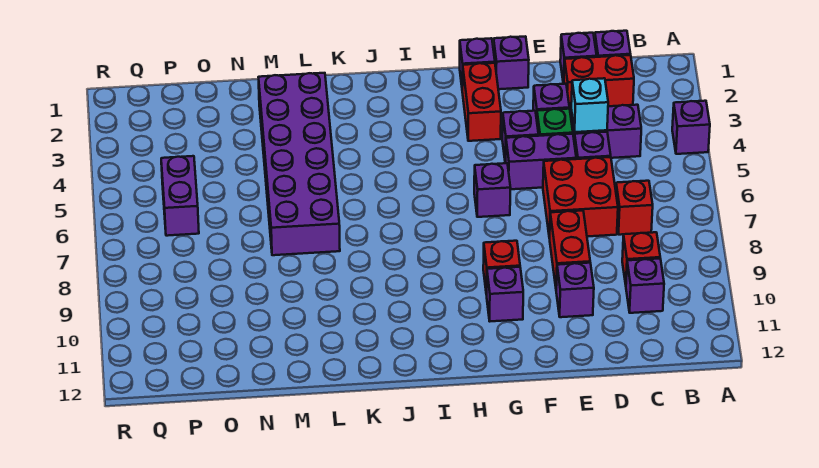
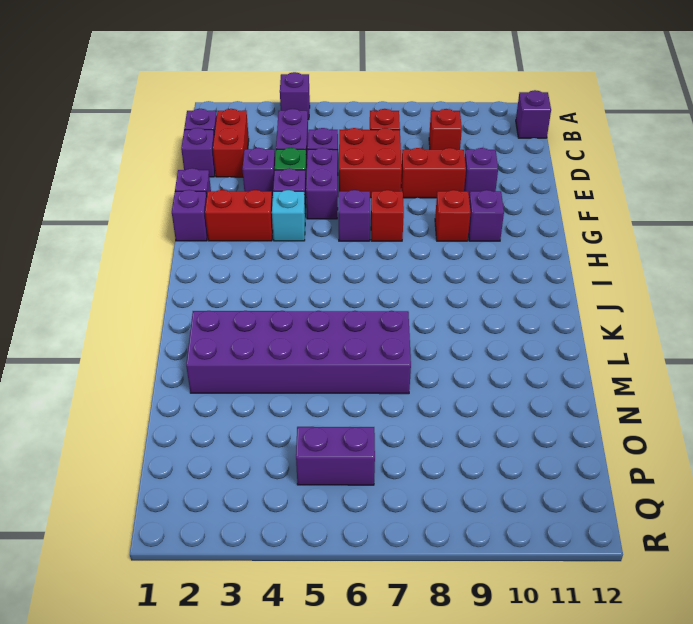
purple 1x1 brick [626,258,664,313] -> purple 1x1 brick moved to [516,90,551,138]
cyan 1x1 brick [571,78,608,132] -> cyan 1x1 brick moved to [272,190,305,241]
none -> red 1x1 brick [371,190,404,241]

